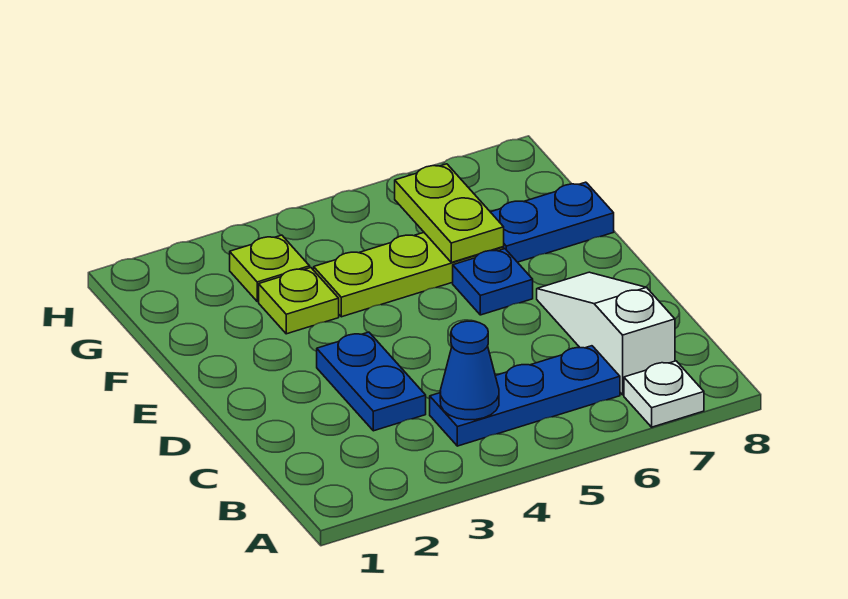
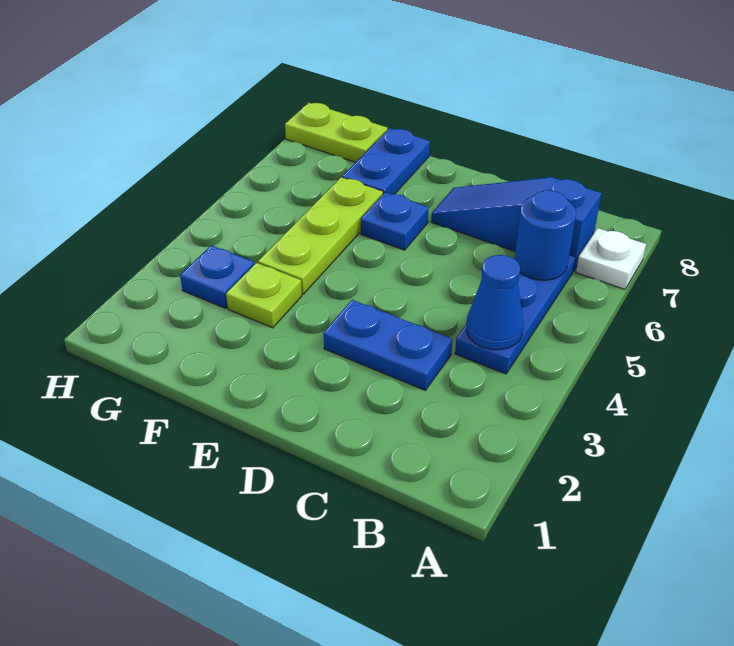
none -> blue 1x1 round brick [515,190,576,280]
white 1x3 slope [537,272,675,395] -> blue 1x3 slope [431,177,601,271]
lime 1x2 plate [395,164,504,263] -> lime 1x2 plate moved to [285,103,388,162]
lime 1x1 plate [230,235,310,301] -> blue 1x1 plate [180,245,254,308]

